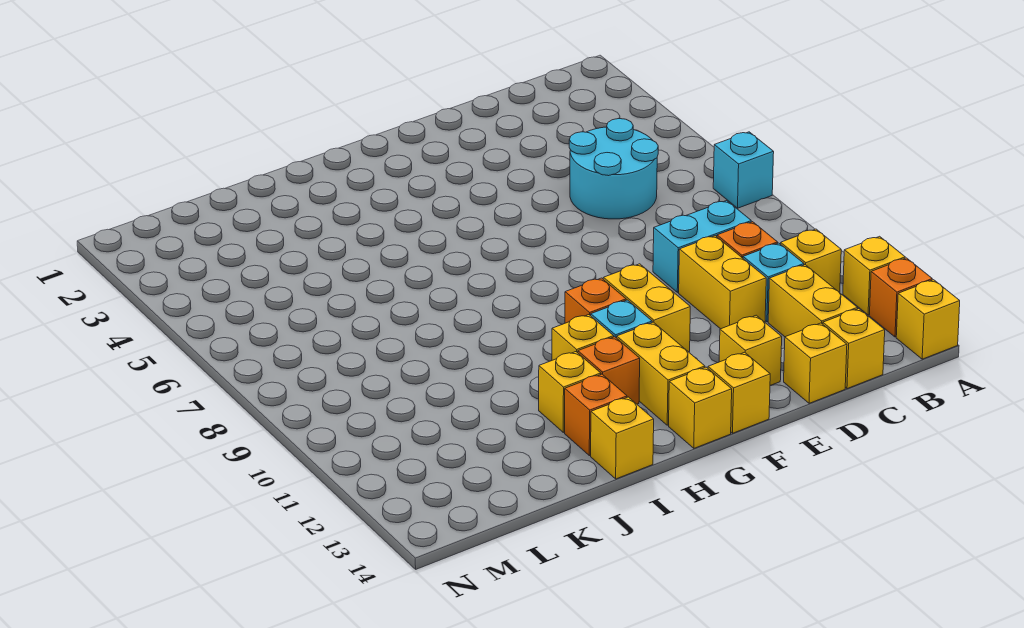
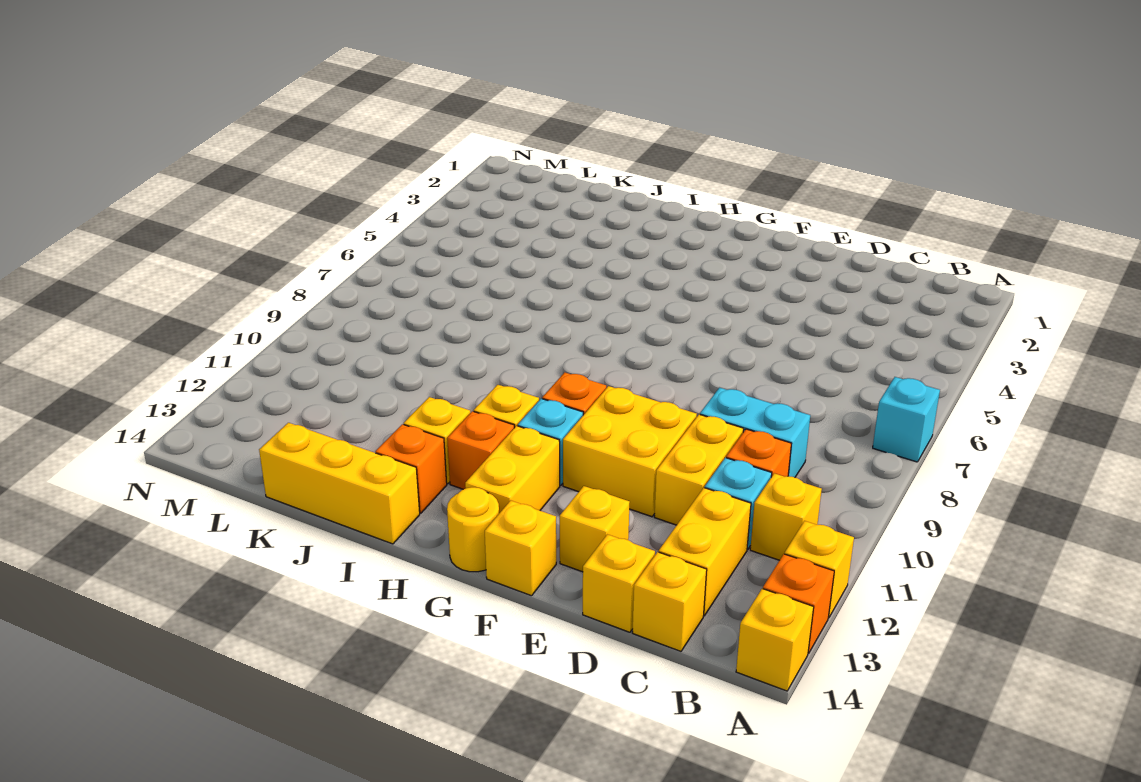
cyan 2x2 round brick [569,119,658,219] -> none
yellow 1x2 brick [603,264,690,352] -> yellow 2x2 brick [563,386,697,517]
yellow 1x1 brick [669,367,732,448] -> yellow 1x1 round brick [447,487,499,572]
yellow 1x1 brick [591,397,654,479] -> yellow 1x3 brick [259,423,420,544]

